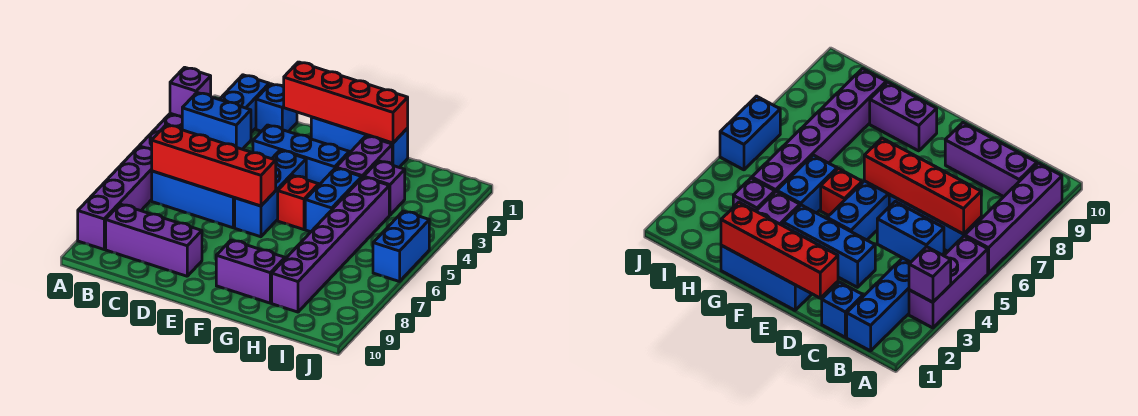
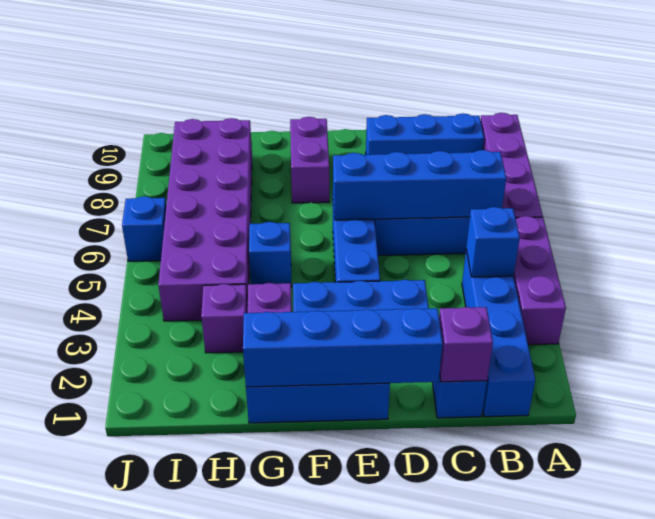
purple 1x1 brick [170,67,211,117] -> purple 1x1 brick moved to [439,307,493,382]
blue 1x2 brick [182,93,251,149] -> blue 1x1 brick [466,207,520,277]
red 1x4 brick [152,125,276,206] -> blue 1x4 brick [333,150,506,220]
purple 1x3 brick [106,204,202,276] -> blue 1x3 brick [366,113,484,155]
red 1x4 brick [284,62,408,143] -> blue 1x4 brick [243,308,443,387]
red 1x1 brick [278,175,319,230] -> none
purple 1x2 brick [216,240,285,303] -> purple 1x2 brick turned to [290,117,329,203]
blue 1x2 brick [305,168,362,232] -> blue 1x1 brick [249,222,292,287]
purple 1x6 brick [272,177,389,312] -> purple 2x6 brick [158,118,252,321]
blue 1x2 brick [373,211,429,282] -> blue 1x1 brick [122,196,166,261]

